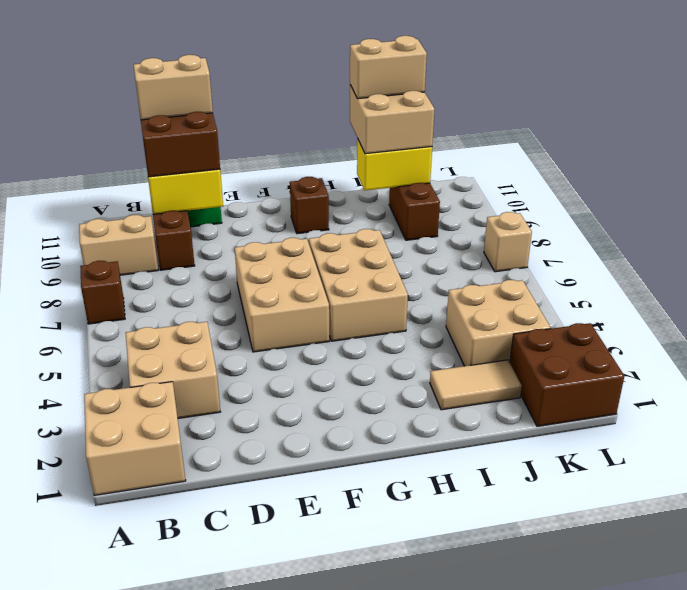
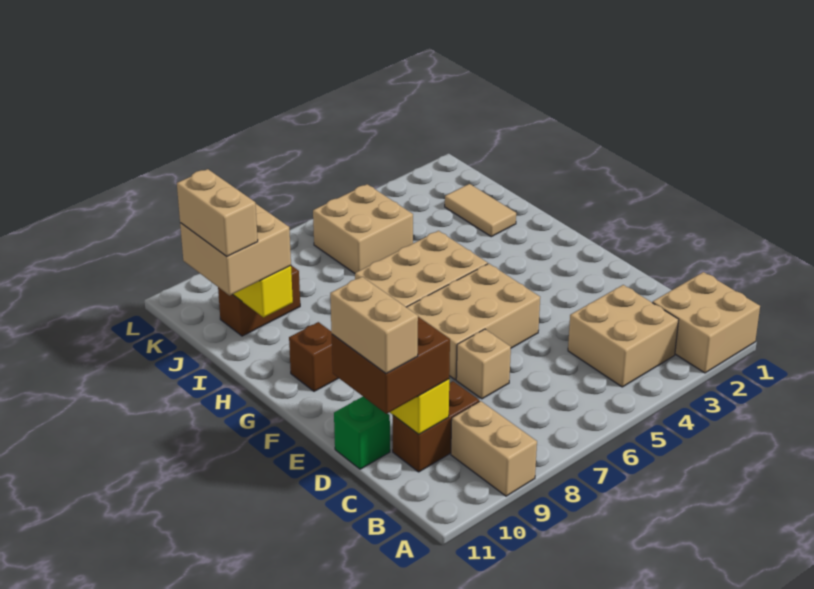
brown 1x1 brick [80,261,125,324] -> none
tan 2x2 brick [446,280,551,366] -> tan 2x2 brick moved to [313,184,413,273]
brown 2x2 brick [510,323,624,426] -> none
tan 1x1 brick [484,212,532,272] -> tan 1x1 brick moved to [456,329,511,399]

